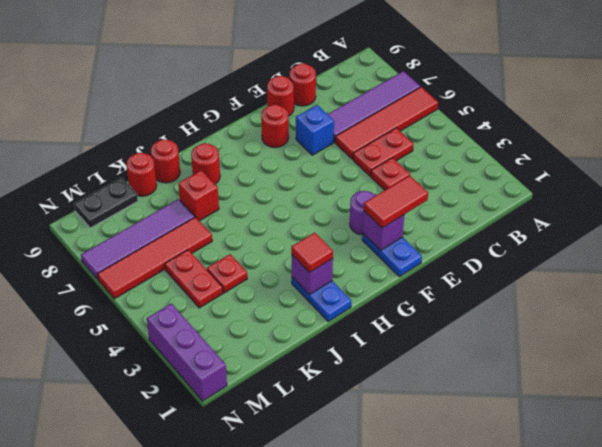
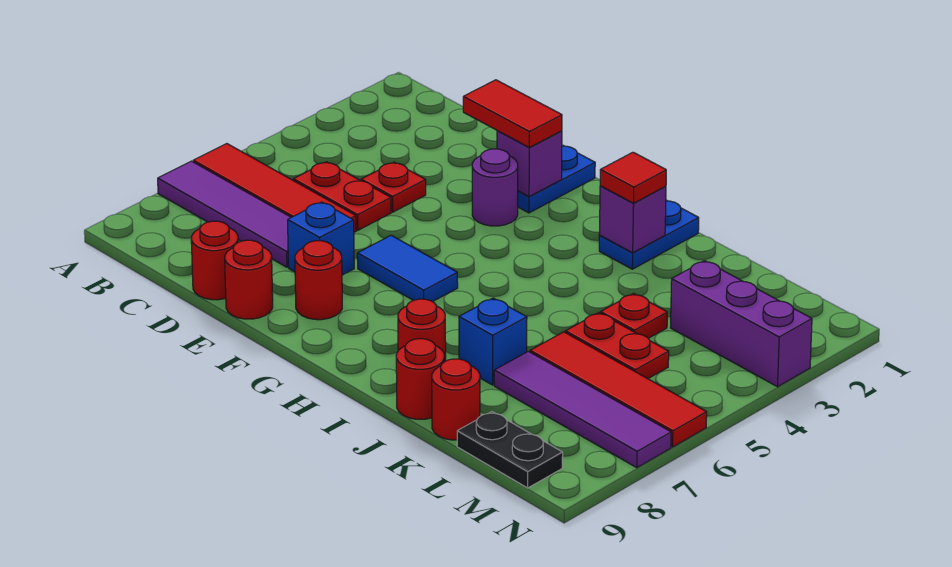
none -> blue 1x2 tile [357,235,458,302]
red 1x1 brick [178,170,219,221] -> blue 1x1 brick [459,298,527,385]
red 1x2 plate [165,250,223,308] -> red 1x2 plate turned to [565,313,669,379]
purple 1x3 brick [147,304,227,401] -> purple 1x3 brick turned to [671,261,812,387]

